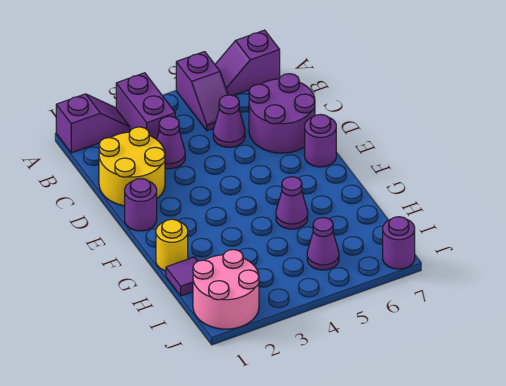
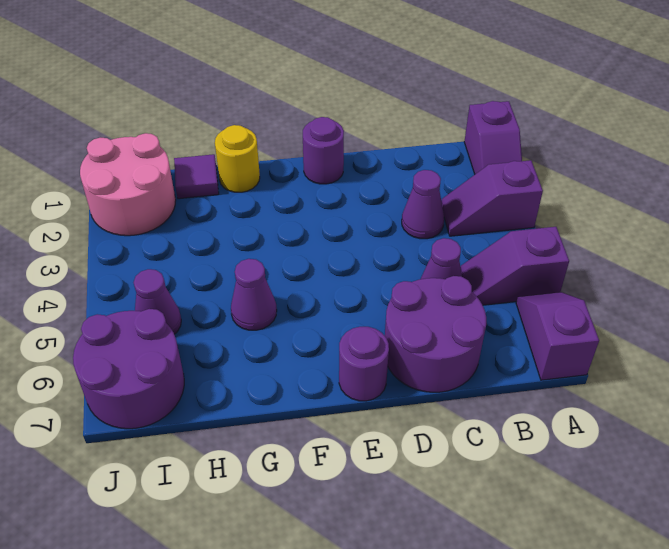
purple 1x2 brick [116,73,175,140] -> purple 1x2 slope [441,160,543,236]
yellow 2x2 round brick [99,127,165,206] -> none
purple 1x1 round brick [383,217,415,269] -> purple 2x2 round brick [73,309,184,429]

